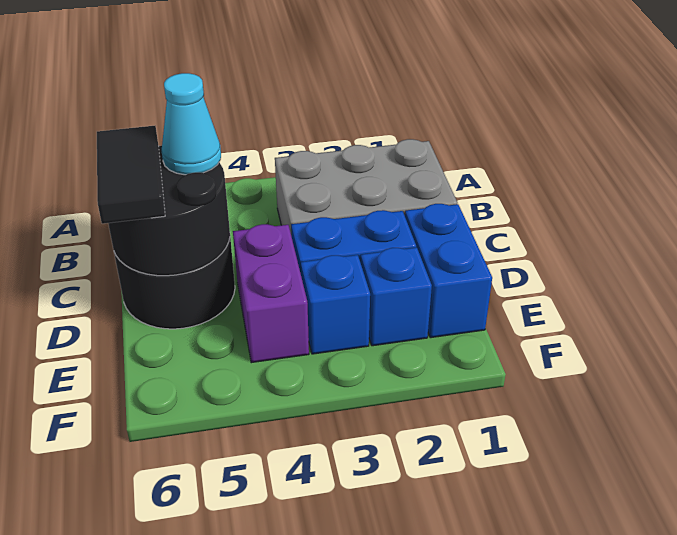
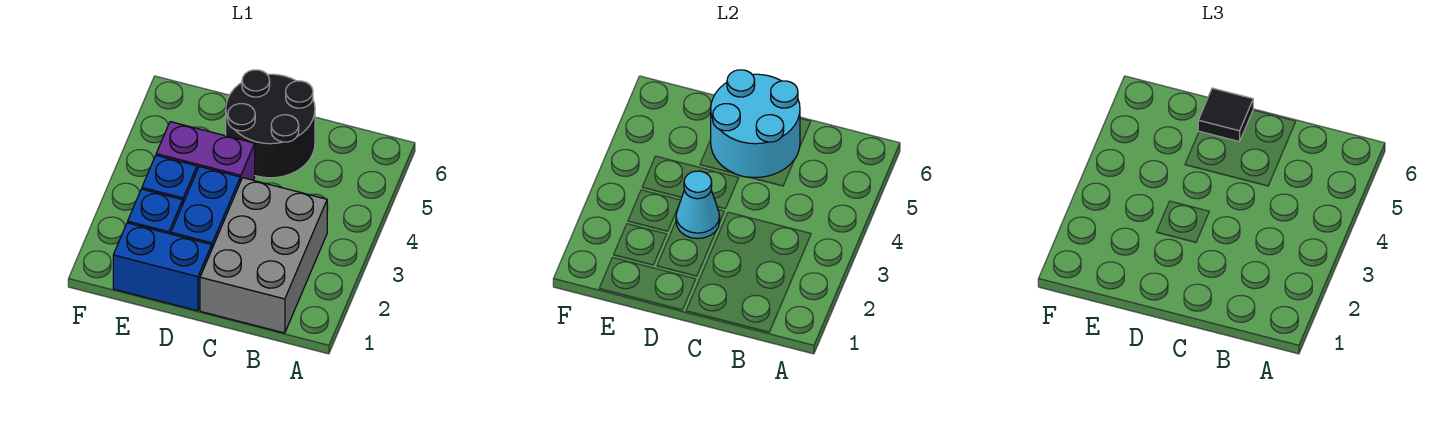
black 2x2 round brick [108,145,230,276] -> cyan 2x2 round brick [711,70,800,177]
cyan 1x1 cone [162,73,221,175] -> cyan 1x1 cone moved to [676,171,720,239]
black 1x2 tile [97,126,165,224] -> black 1x1 tile [1198,88,1253,142]

